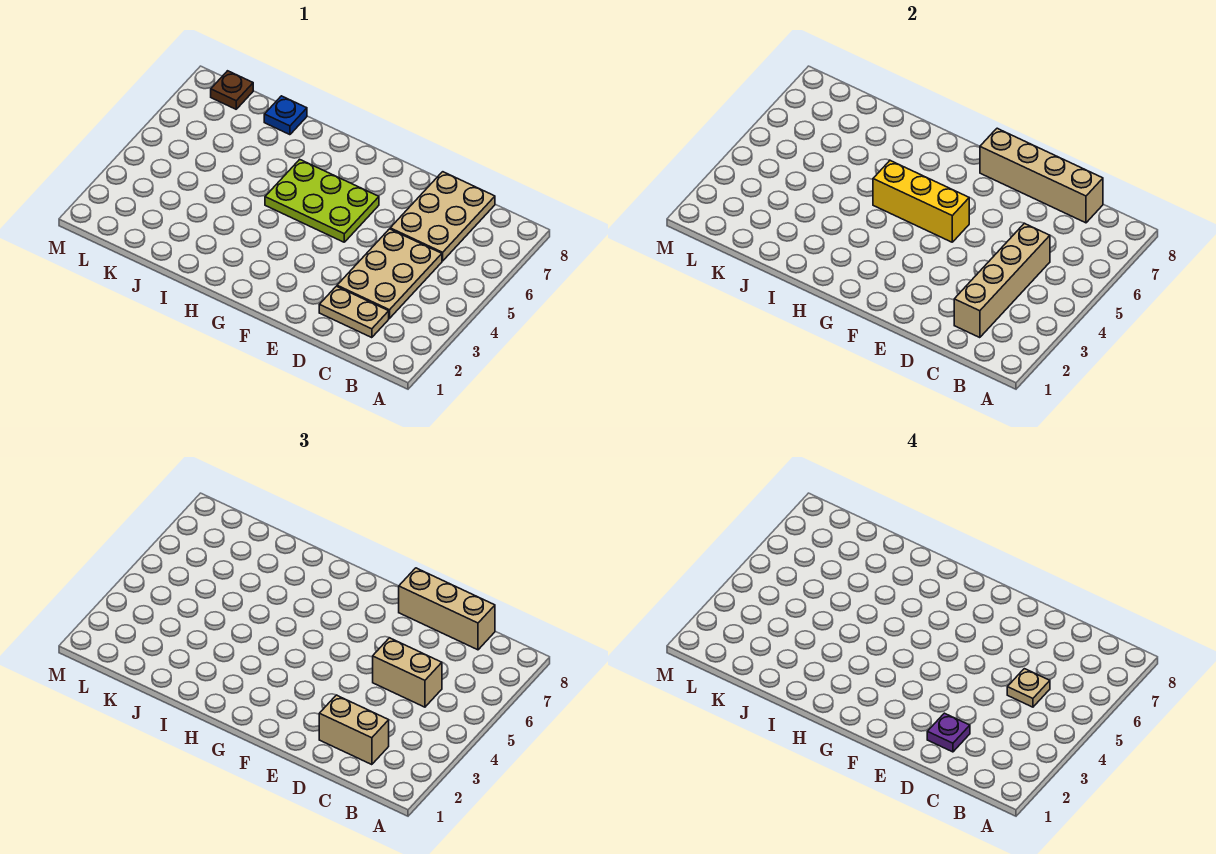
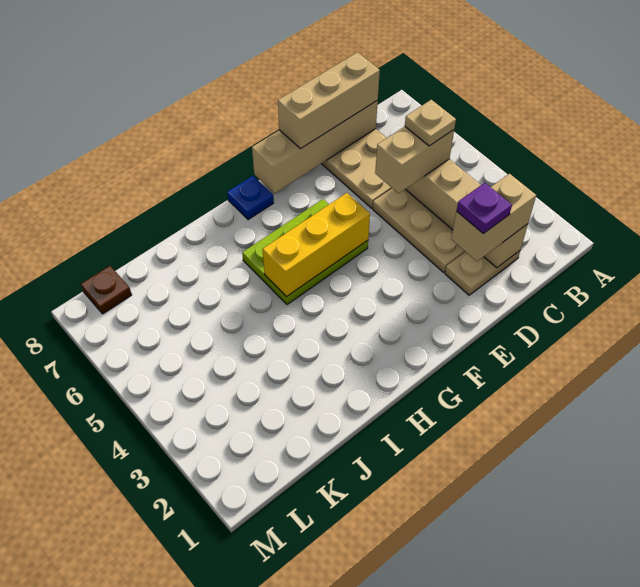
blue 1x1 plate [264,96,307,135] -> blue 1x1 plate moved to [227,176,274,220]

